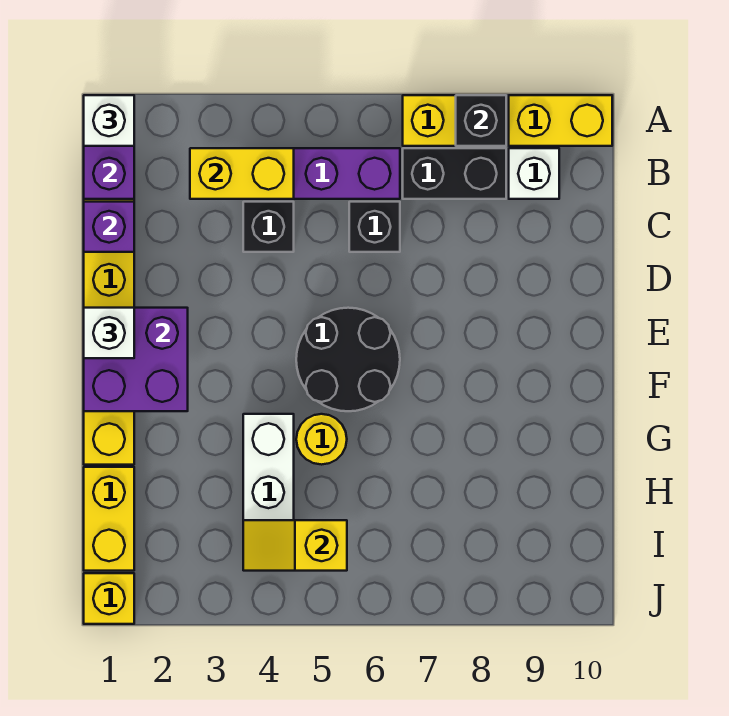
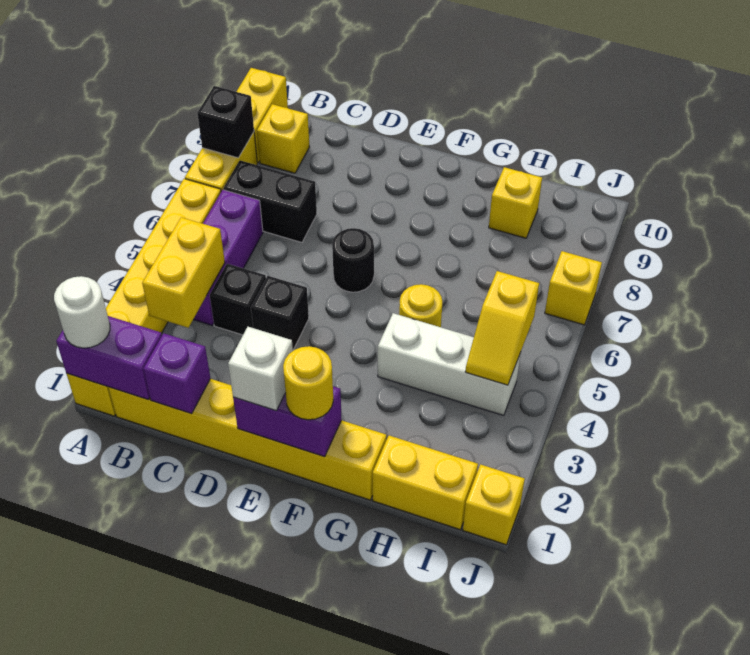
none -> yellow 1x6 brick [66,179,221,416]
white 1x1 brick [84,95,134,146] -> white 1x1 round brick [54,276,110,348]
black 1x2 brick [403,148,506,199] -> black 1x2 brick turned to [223,161,317,242]
white 1x1 brick [509,148,559,199] -> yellow 1x1 brick [257,104,309,173]
black 1x1 brick [349,202,400,252] -> black 1x1 brick moved to [251,276,309,350]
purple 2x2 brick [84,308,188,411] -> purple 1x2 brick [233,386,342,457]
black 2x2 round brick [296,308,400,411] -> black 1x1 round brick [332,228,374,292]
none -> yellow 1x1 round brick [283,346,333,420]
none -> yellow 1x1 brick [489,167,542,238]
none -> yellow 1x1 brick [545,251,602,325]

